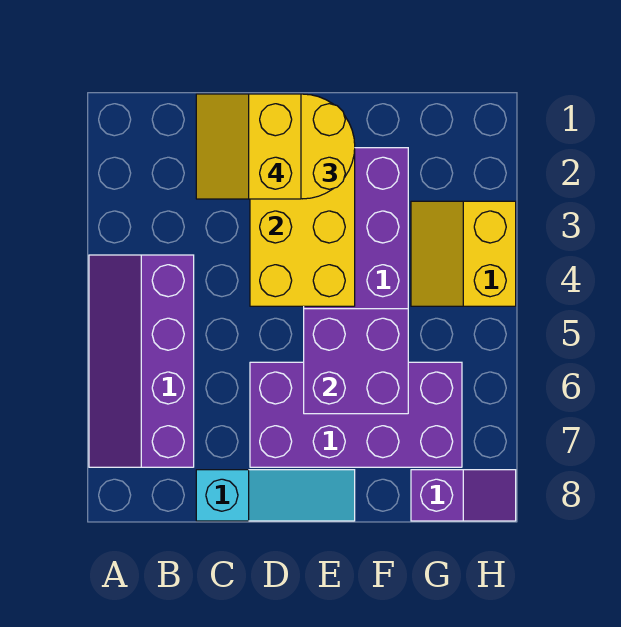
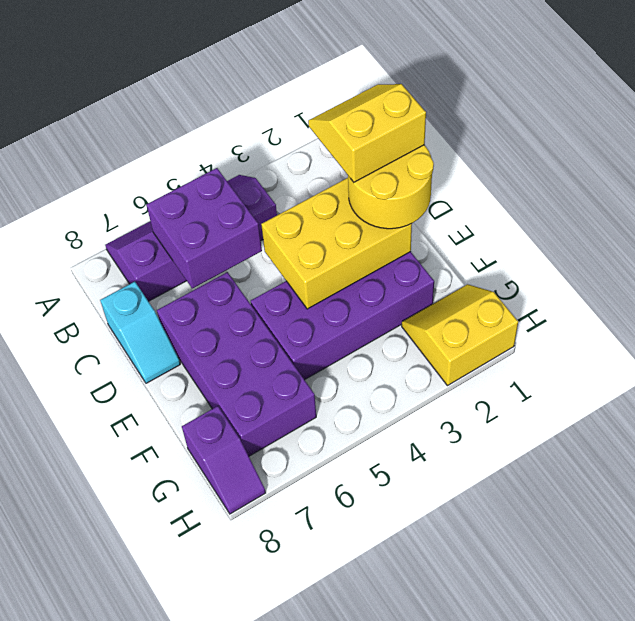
cyan 1x3 slope [196,470,355,521] -> cyan 1x2 slope [100,282,180,383]
purple 2x2 brick [304,309,408,414] -> purple 2x2 brick moved to [146,168,262,289]
yellow 2x2 slope [411,201,516,306] -> yellow 2x2 slope moved to [402,284,518,386]

